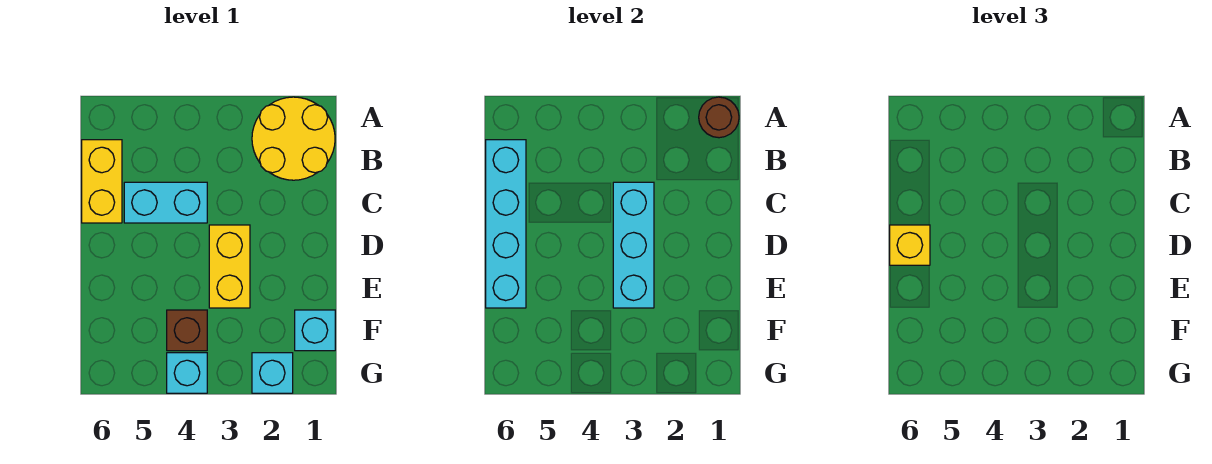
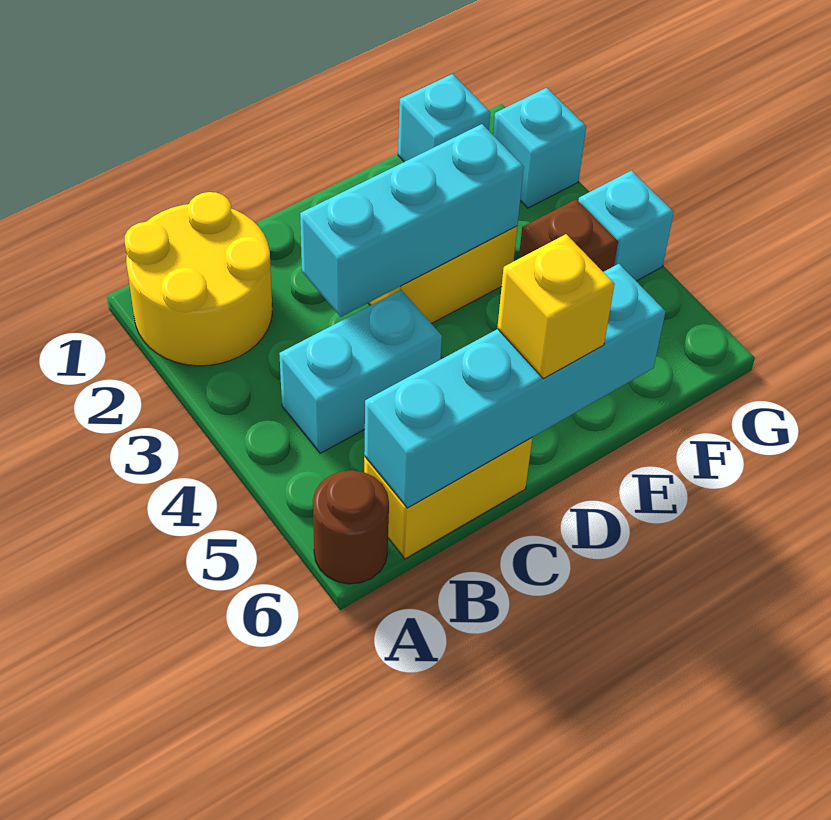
brown 1x1 round brick [699,97,739,138] -> brown 1x1 round brick moved to [313,470,389,584]
cyan 1x2 brick [124,182,207,223] -> cyan 1x2 brick turned to [279,290,442,453]

